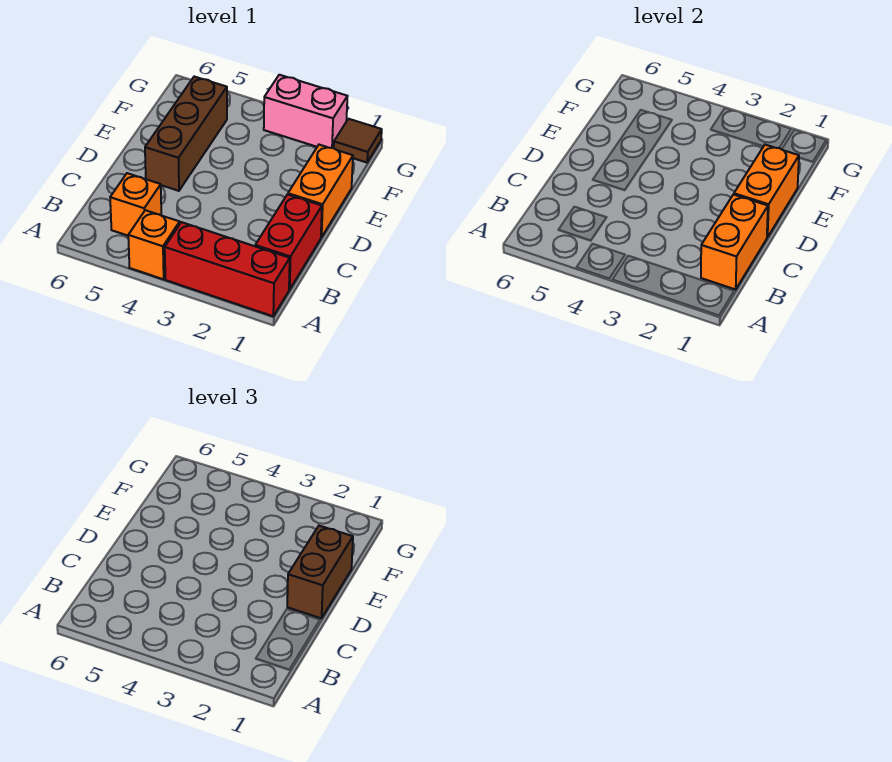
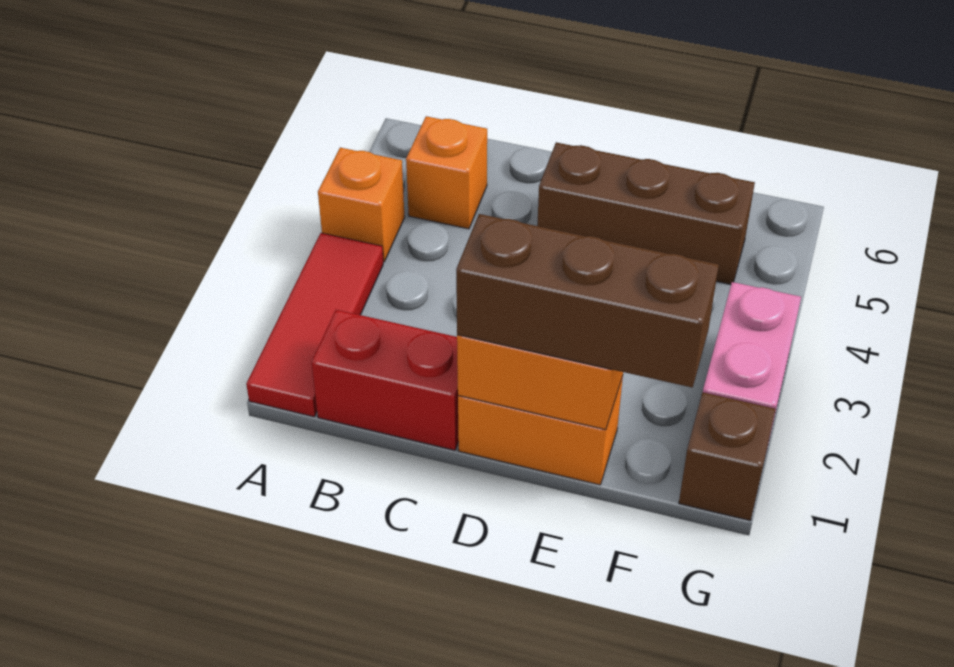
red 1x3 brick [165,222,290,316] -> red 1x3 tile [246,233,383,417]
orange 1x2 brick [701,194,768,289] -> none
brown 1x2 brick [287,526,353,618] -> brown 1x3 brick [456,214,719,388]
brown 1x1 tile [334,119,382,162] -> brown 1x1 brick [679,392,776,521]

